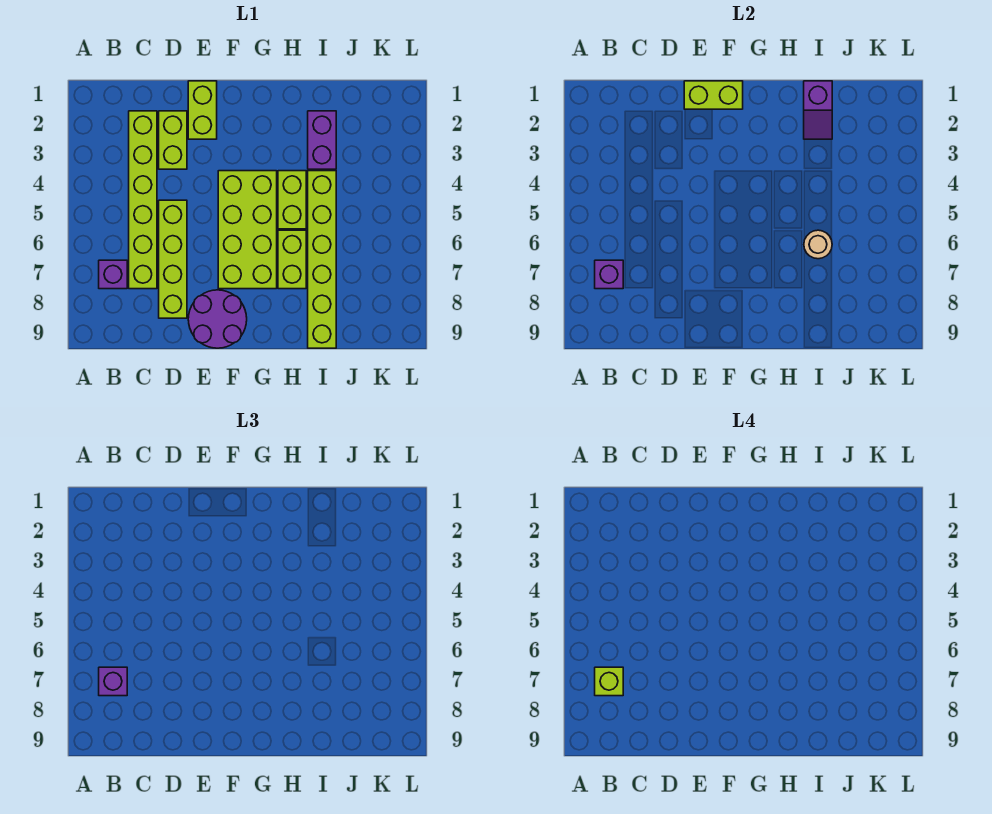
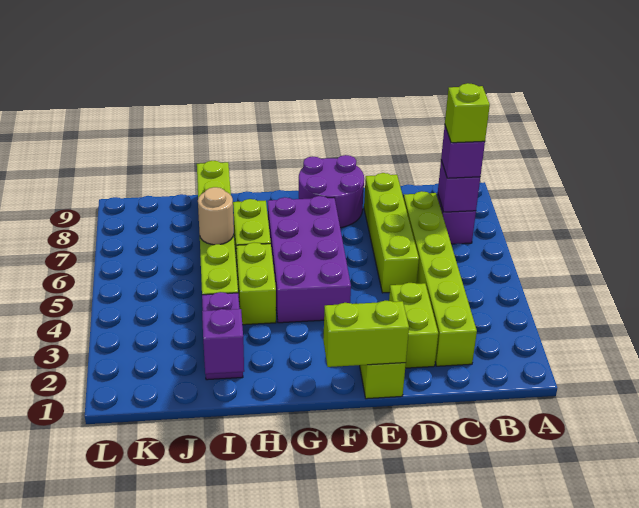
lime 2x4 brick [218,171,277,289] -> purple 2x4 brick [268,196,351,323]

